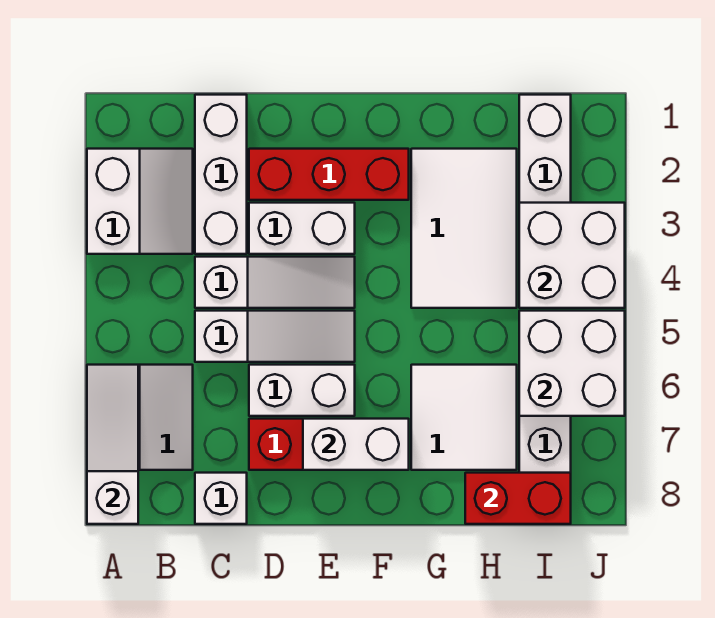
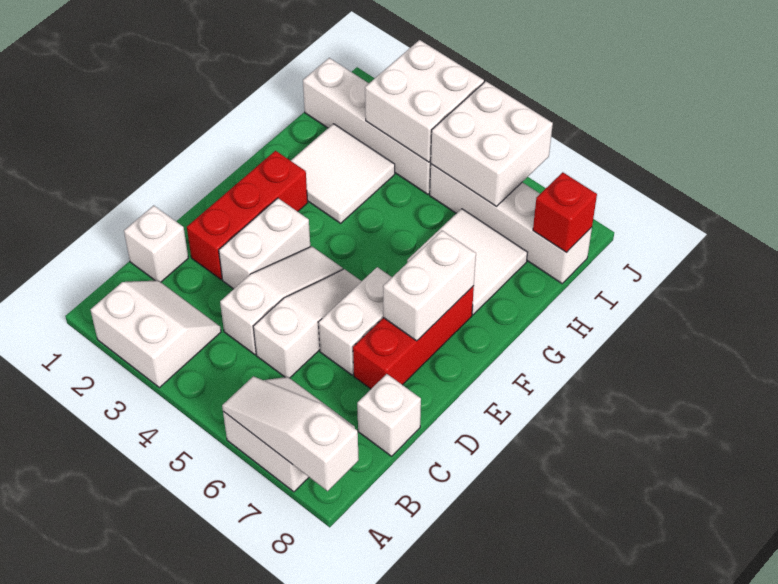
white 1x3 brick [195,95,247,254] -> white 1x1 brick [124,206,188,282]
white 2x3 tile [411,149,517,308] -> white 2x2 tile [291,124,395,223]
red 1x2 brick [465,473,571,524] -> red 1x1 brick [533,172,597,252]

